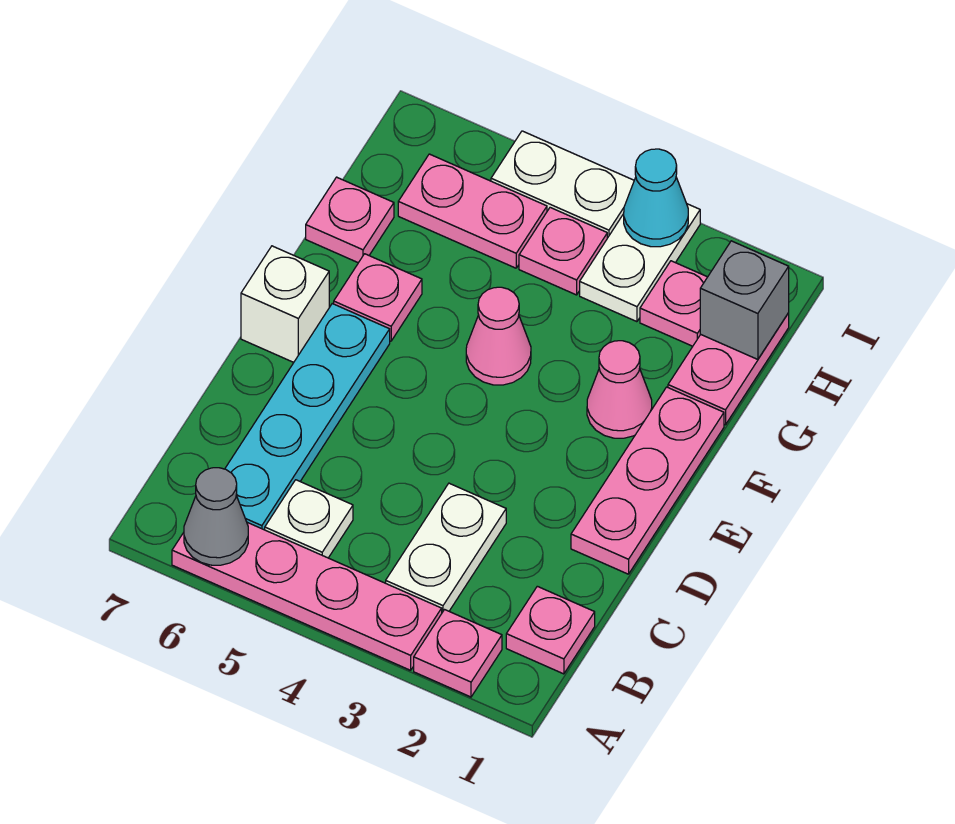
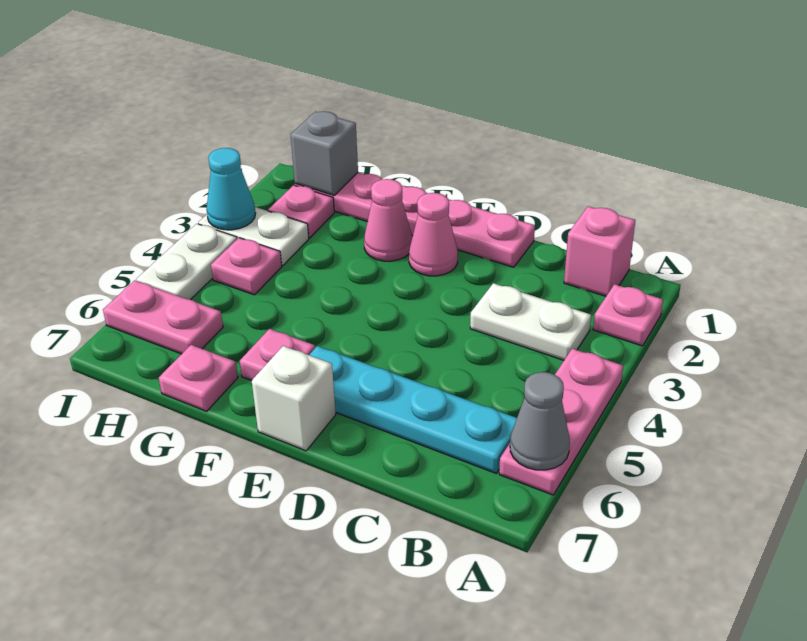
pink 1x4 plate [172,522,442,670] -> pink 1x3 plate [499,349,623,495]
pink 1x1 plate [506,586,595,674] -> pink 1x1 brick [564,206,635,296]
white 1x1 plate [265,480,353,558] -> none
pink 1x1 cone [466,287,531,385] -> pink 1x1 cone moved to [409,193,458,276]
pink 1x2 plate [398,154,547,268] -> pink 1x2 plate turned to [103,280,223,354]

